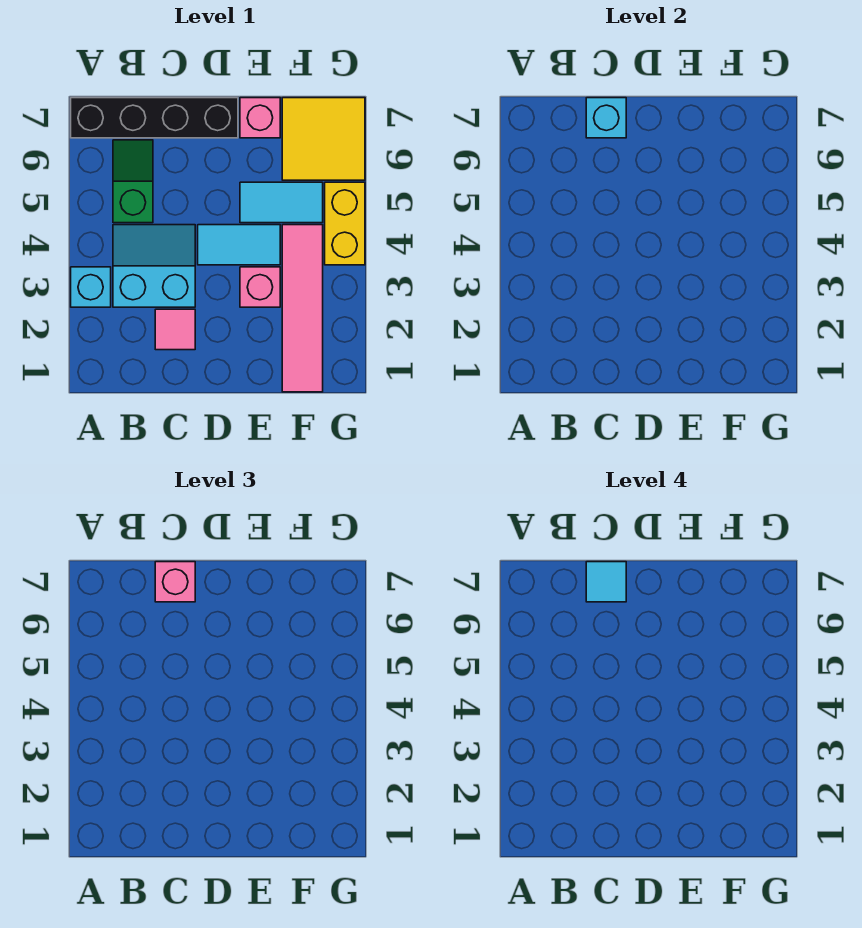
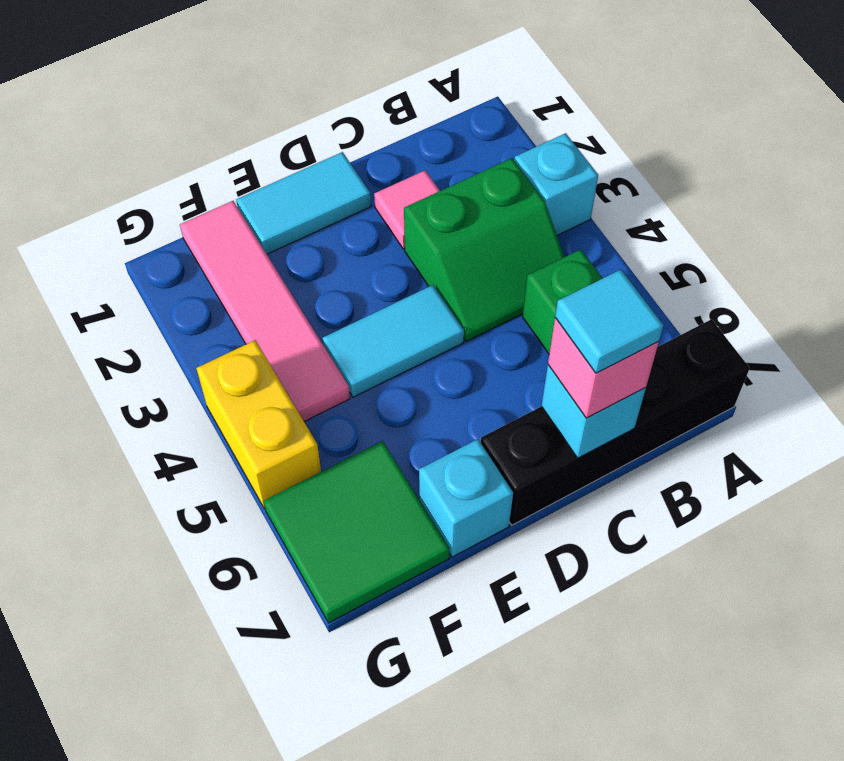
cyan 2x2 slope [113,225,195,307] -> green 2x2 slope [404,158,564,342]
pink 1x1 brick [240,267,280,307] -> none
cyan 1x2 tile [240,182,323,223] -> cyan 1x2 tile moved to [236,152,371,254]
pink 1x1 brick [240,98,280,138] -> cyan 1x1 brick [419,439,513,557]
yellow 2x2 tile [282,98,365,180] -> green 2x2 tile [264,441,450,623]

